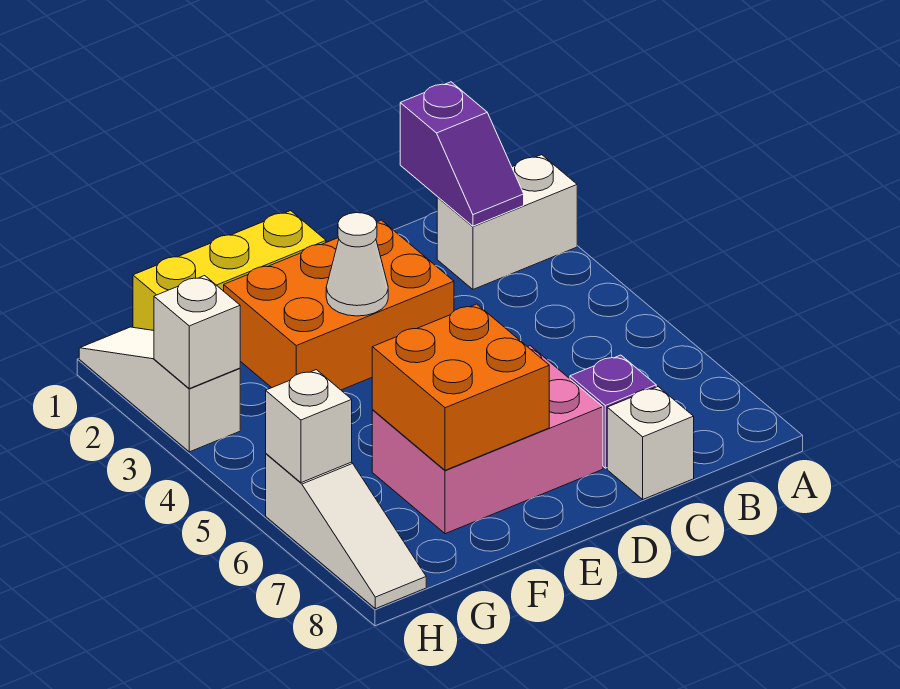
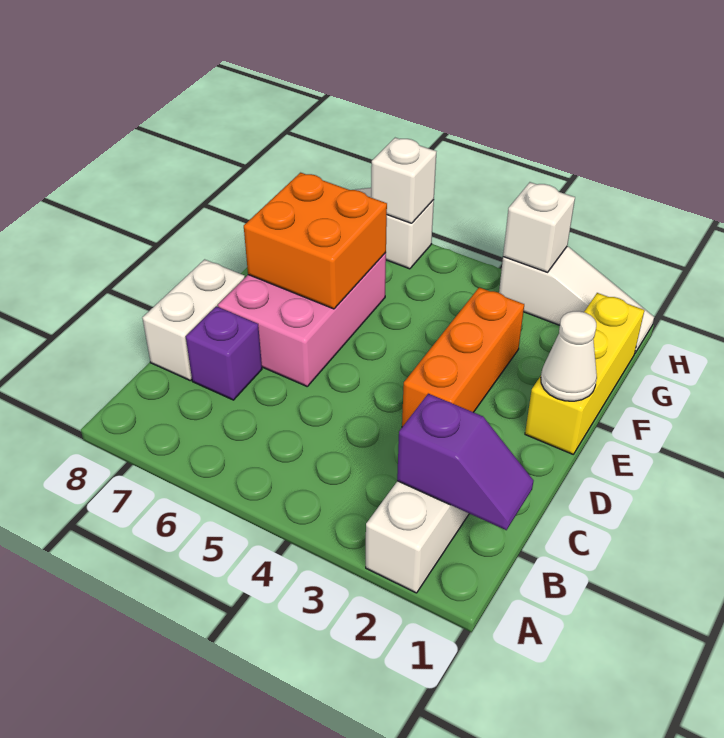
purple 1x2 slope [400,82,524,226] -> purple 1x2 slope turned to [397,394,534,530]
white 1x1 brick [607,387,694,499] -> white 1x2 brick [142,259,245,380]
orange 2x3 brick [224,220,454,390] -> orange 1x3 brick [402,287,524,427]
white 1x1 cone [326,213,388,316] -> white 1x1 cone moved to [541,311,597,401]

